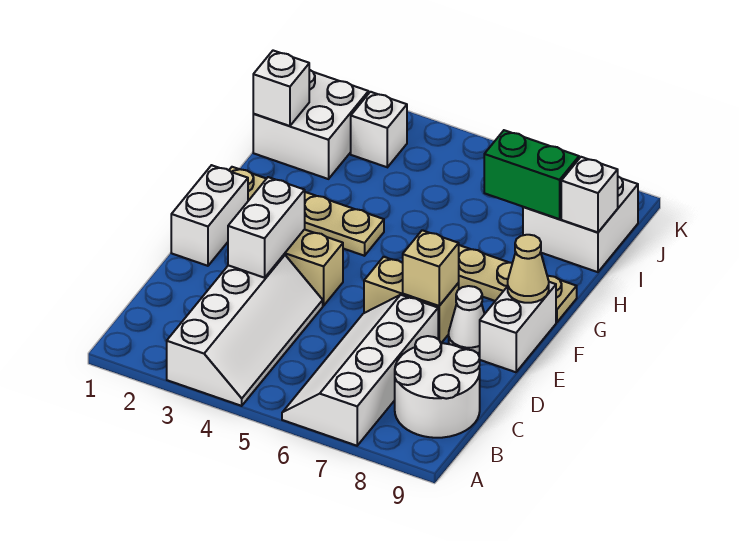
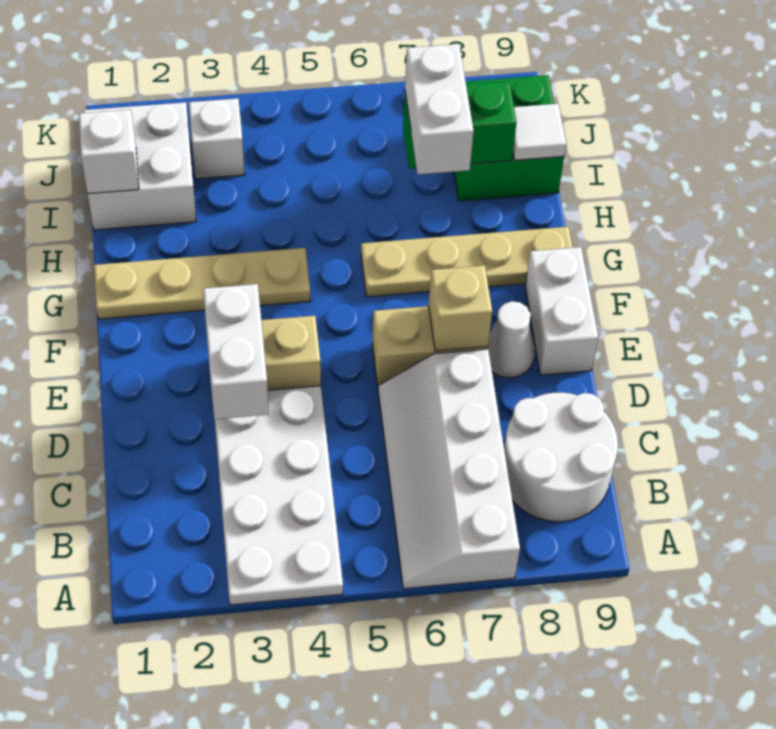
white 2x4 slope [167,255,323,406] -> white 2x4 plate [215,386,343,605]
white 1x2 brick [171,165,248,266] -> white 1x2 brick moved to [405,44,474,174]
tan 1x1 cone [508,235,549,303] -> none
white 2x2 brick [523,177,638,272] -> green 2x2 brick [454,75,564,201]
white 1x1 brick [561,157,618,232] -> white 1x1 tile [513,104,566,160]

